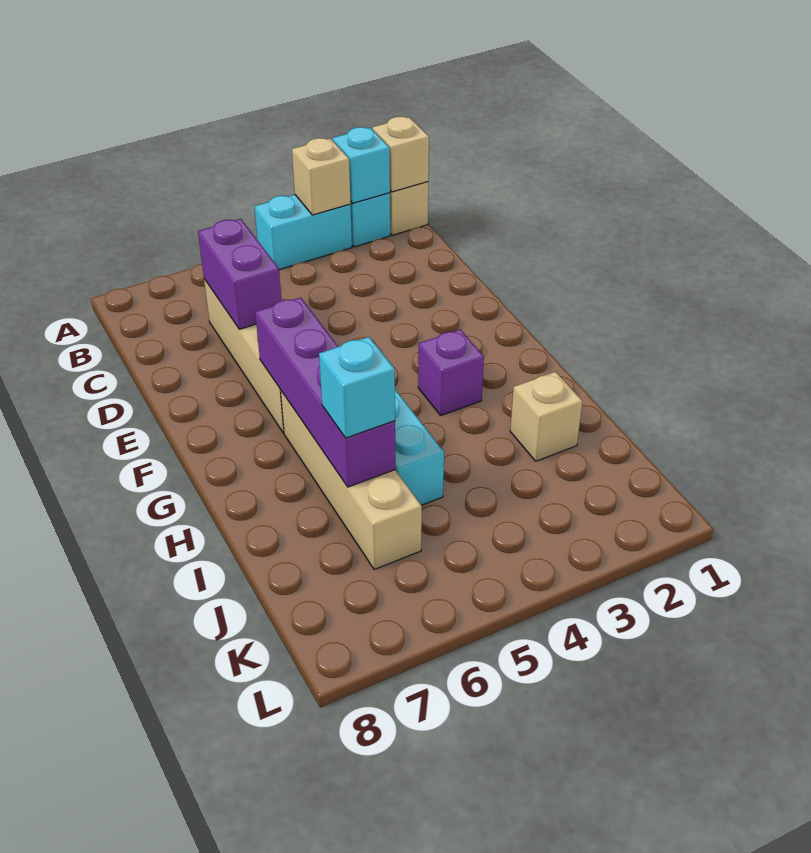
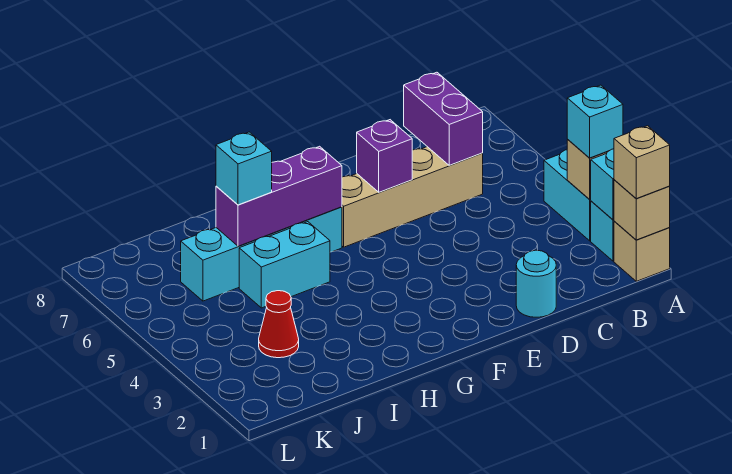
none -> cyan 1x1 brick [567,85,623,158]
purple 1x2 brick [198,219,281,329] -> purple 1x2 brick turned to [404,72,483,165]
none -> cyan 1x1 round brick [516,250,556,317]
purple 1x4 brick [255,297,395,487] -> purple 1x3 brick [216,146,342,246]
purple 1x1 brick [418,329,484,415] -> purple 1x1 brick moved to [357,120,412,192]
tan 1x4 brick [281,391,422,569] -> cyan 1x4 brick [181,207,342,301]
tan 1x1 brick [510,372,582,461] -> tan 1x1 brick moved to [614,126,670,199]
none -> red 1x1 cone [259,291,299,358]

